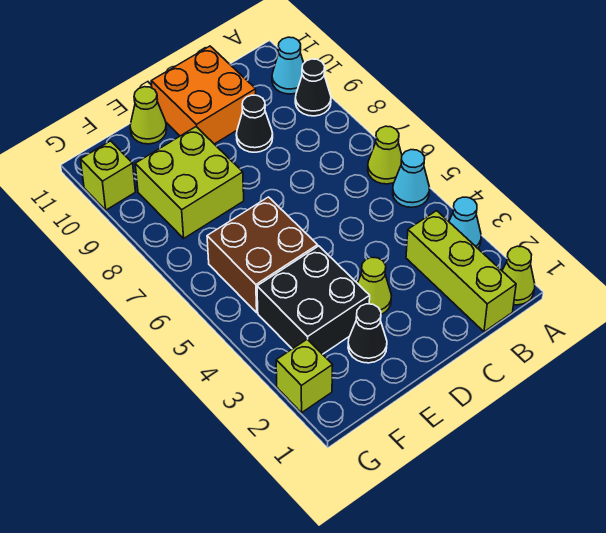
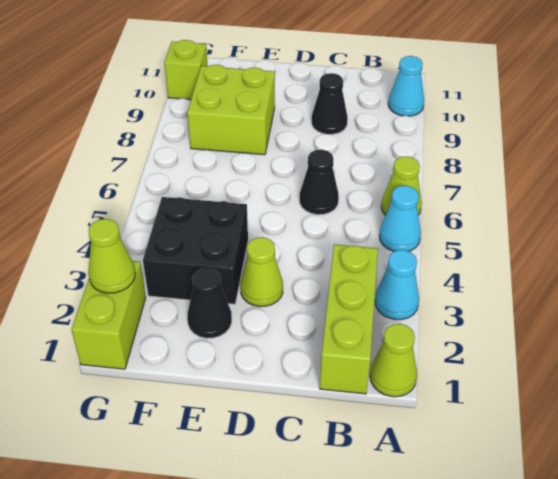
black 1x1 cone [295,59,331,116] -> black 1x1 cone moved to [300,149,339,215]
orange 2x2 brick [151,46,256,144] -> none
brown 2x2 brick [207,197,318,313] -> none
lime 1x1 cone [130,87,167,144] -> lime 1x1 cone moved to [88,219,135,293]
lime 1x1 brick [276,339,333,413] -> lime 1x2 brick [71,261,146,369]

